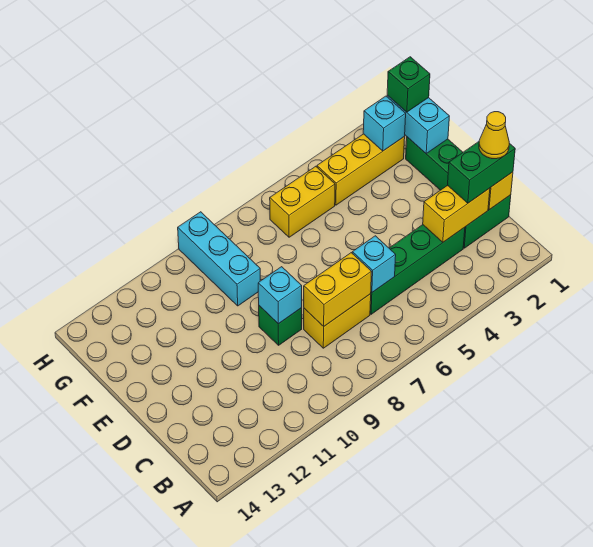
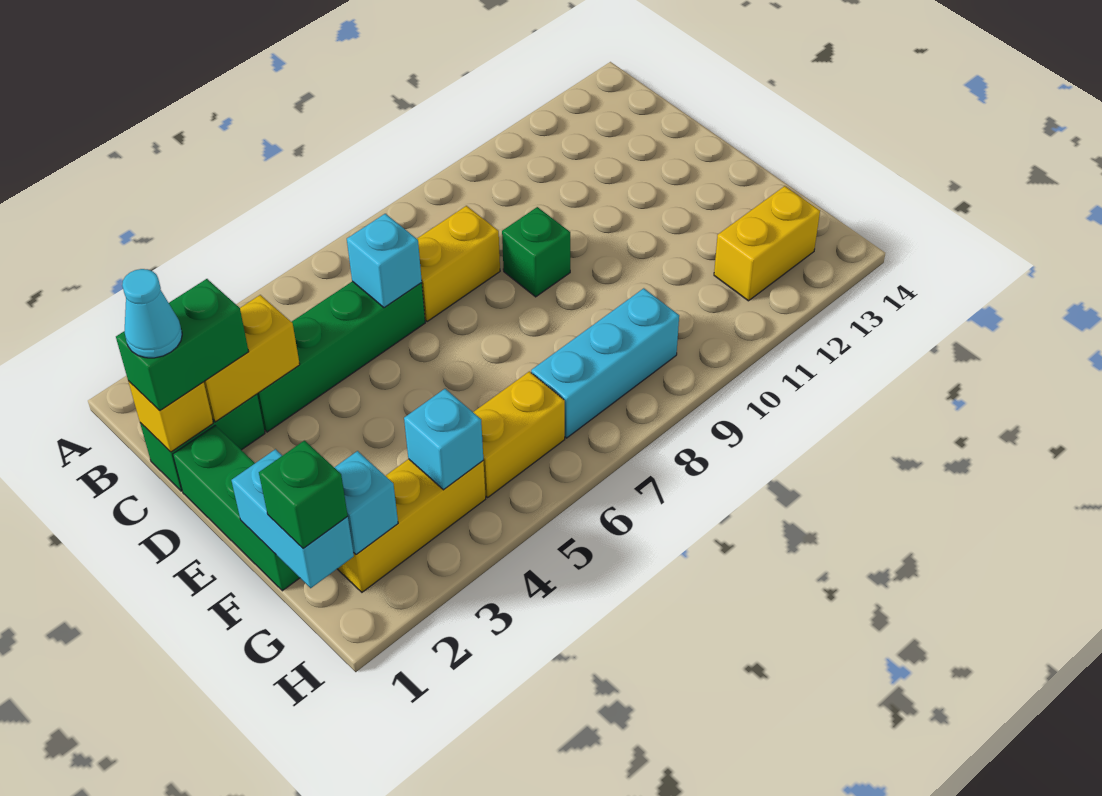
yellow 1x1 cone [479,112,509,159] -> cyan 1x1 cone [122,269,182,358]
yellow 1x2 brick [304,253,371,327] -> yellow 1x2 brick moved to [714,186,820,301]
cyan 1x1 brick [258,267,302,324] -> cyan 1x1 brick moved to [404,389,483,490]
cyan 1x3 brick [178,212,260,306] -> cyan 1x3 brick turned to [531,288,679,438]

